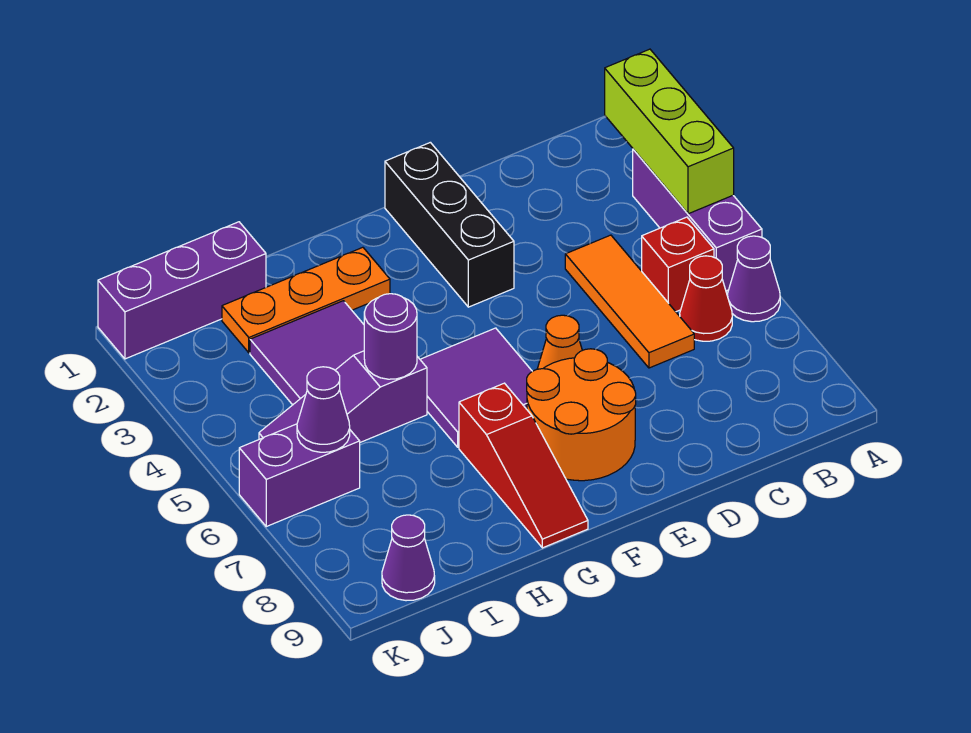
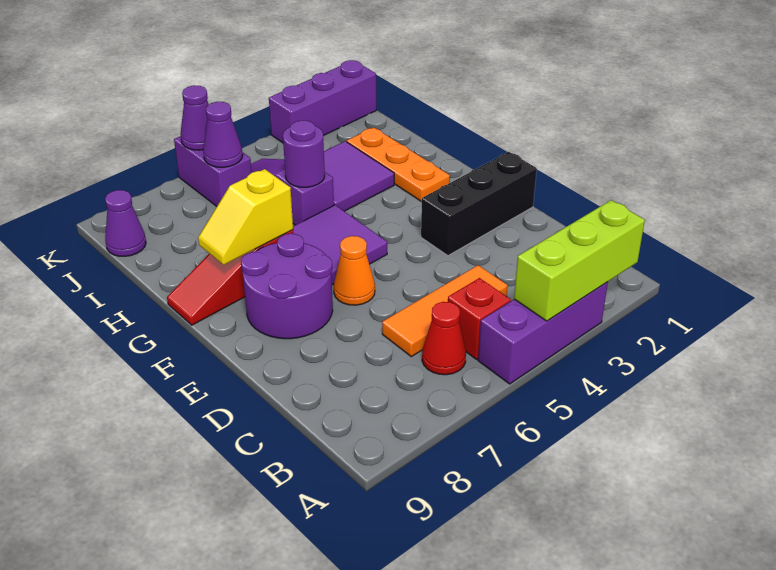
purple 1x1 cone [728,236,780,322] -> purple 1x1 cone moved to [180,85,209,150]
orange 2x2 round brick [527,349,636,481] -> purple 2x2 round brick [241,234,333,339]
none -> yellow 1x2 slope [198,169,293,265]
purple 1x3 brick [98,222,266,359] -> purple 1x3 brick turned to [269,60,376,143]

